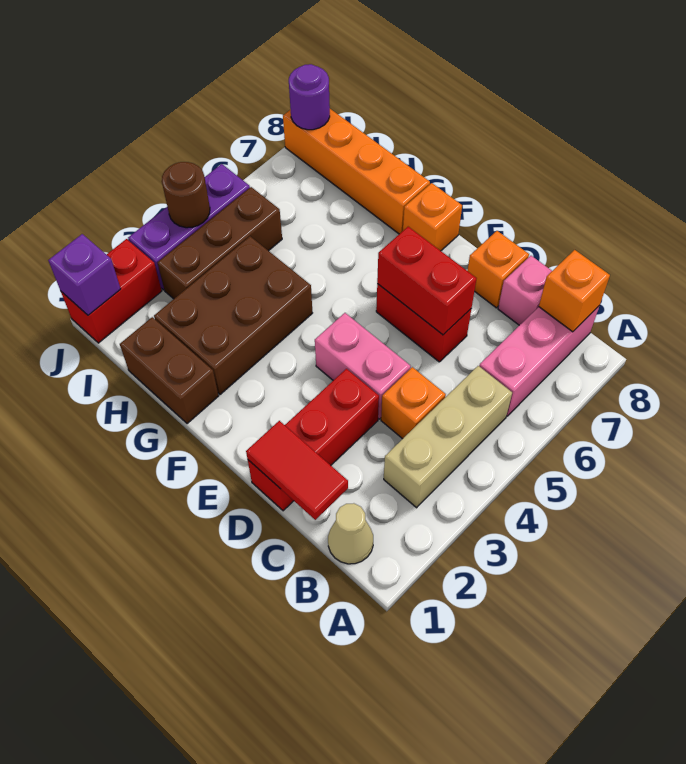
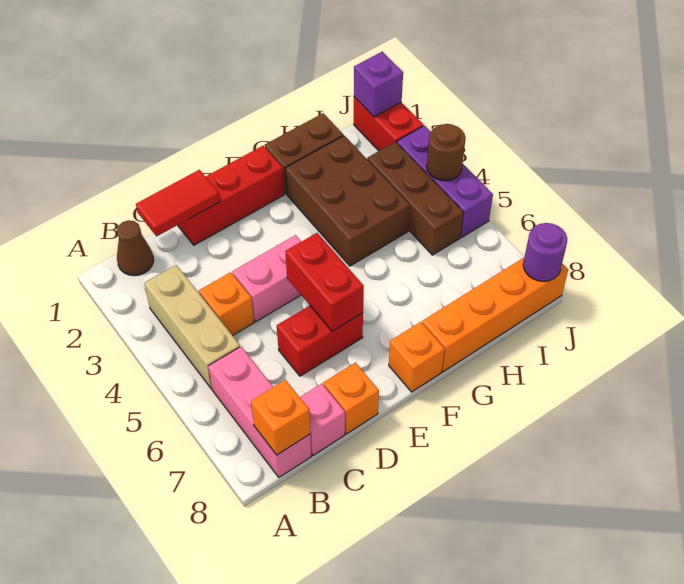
tan 1x1 cone [328,503,373,564] -> brown 1x1 cone [117,220,154,276]
red 1x3 brick [248,369,379,511] -> red 1x3 brick turned to [178,146,285,245]
red 1x2 brick [377,227,477,335] -> red 1x2 brick turned to [285,233,364,331]

